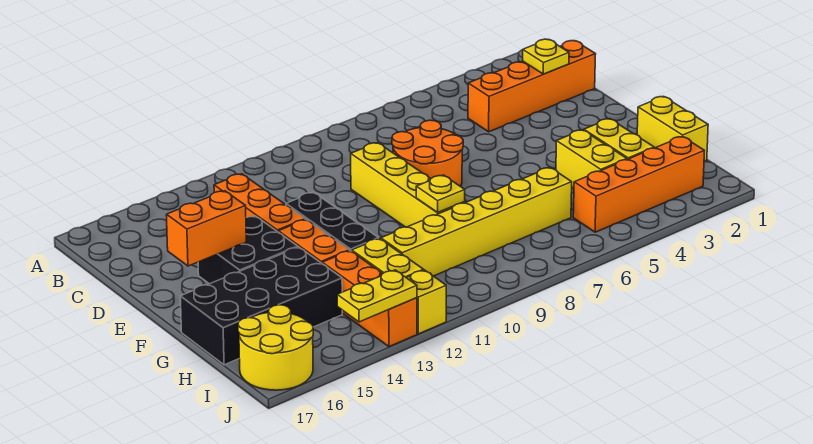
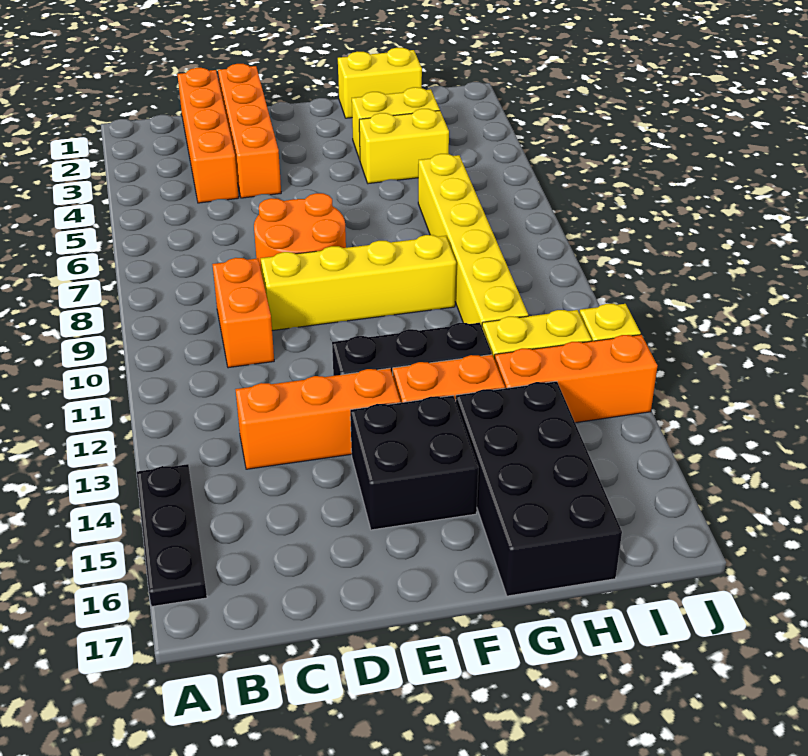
none -> black 1x3 plate [137,464,207,606]
yellow 1x1 plate [523,39,569,74] -> none
orange 1x2 brick [166,191,246,266] -> orange 1x2 brick moved to [212,258,274,368]
yellow 1x1 plate [416,175,465,213] -> none
orange 1x4 brick [573,136,704,232] -> orange 1x4 brick moved to [218,64,281,198]
yellow 2x2 round brick [238,305,313,390] -> none
yellow 1x2 plate [337,270,417,322] -> none

